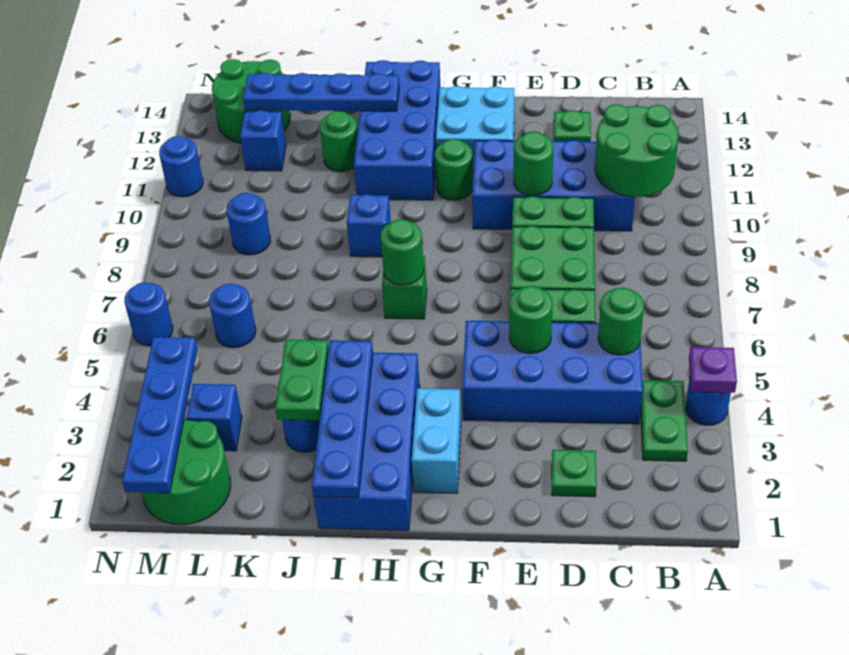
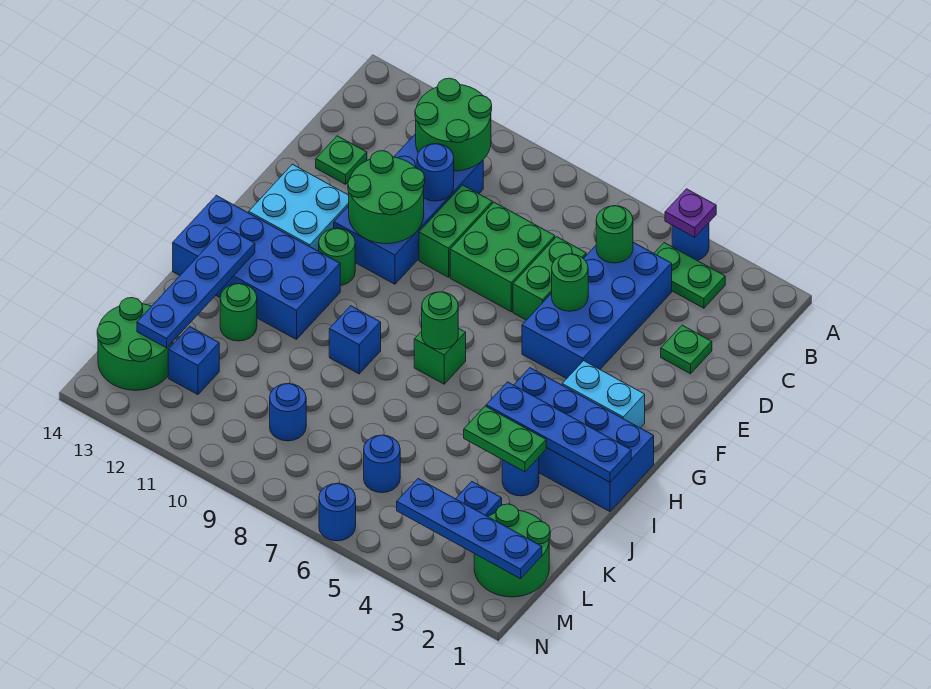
green 1x1 round brick [514,131,553,196] -> green 2x2 round brick [348,151,425,244]
blue 1x1 round brick [159,136,203,197] -> blue 1x1 round brick moved to [417,144,454,201]

